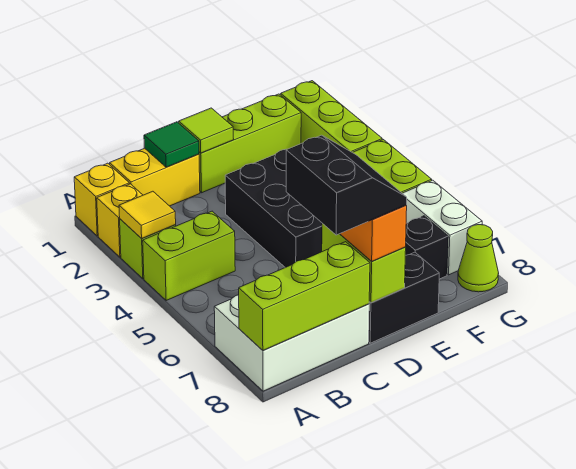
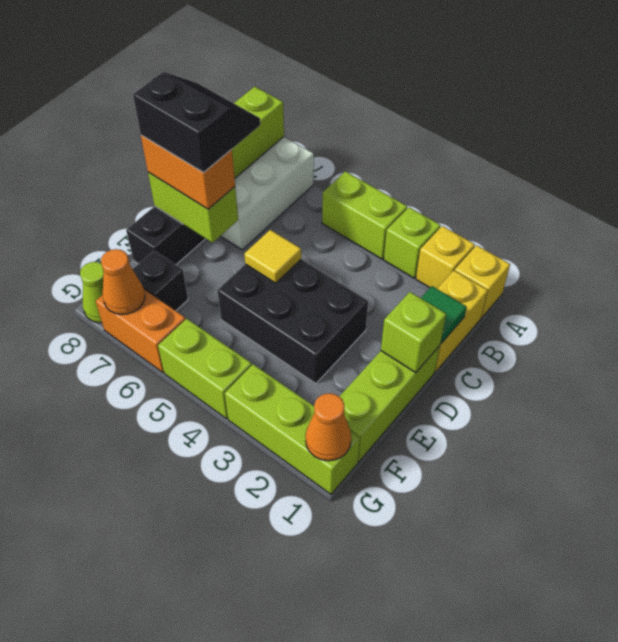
yellow 1x1 tile [119,191,176,239] -> yellow 1x1 tile moved to [244,230,301,283]
lime 1x2 brick [143,211,235,300] -> lime 1x2 brick turned to [322,171,407,259]
black 2x2 slope [286,135,407,235] -> black 2x2 slope turned to [133,72,260,172]
lime 1x1 tile [179,108,234,153] -> lime 1x1 brick [381,292,446,373]
none -> orange 1x1 cone [305,393,351,461]
white 1x2 brick [402,180,482,275] -> orange 1x2 brick [96,289,186,372]
none -> orange 1x1 cone [101,249,145,315]

